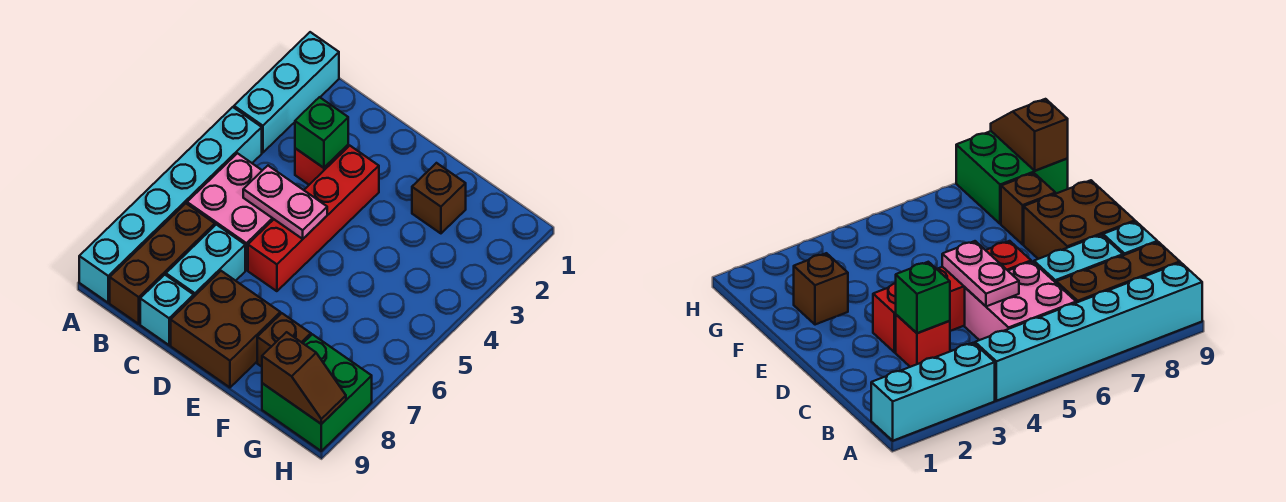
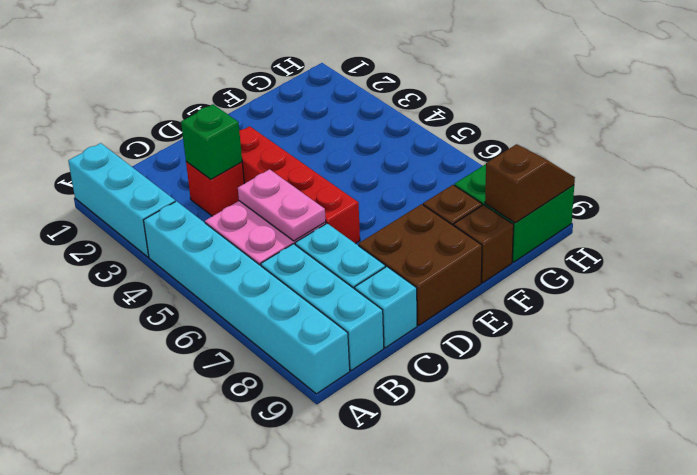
brown 1x3 brick [110,204,215,324] -> cyan 1x3 brick [261,244,384,370]
pink 1x2 plate [243,166,327,239] -> pink 1x2 plate turned to [238,169,326,241]
brown 1x1 brick [412,163,466,233] -> brown 1x1 brick moved to [454,205,514,283]

